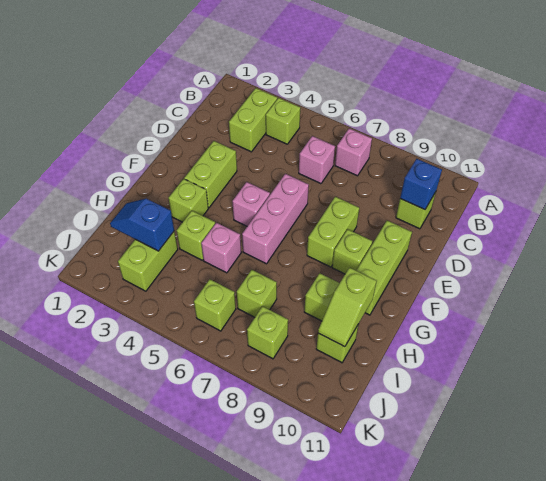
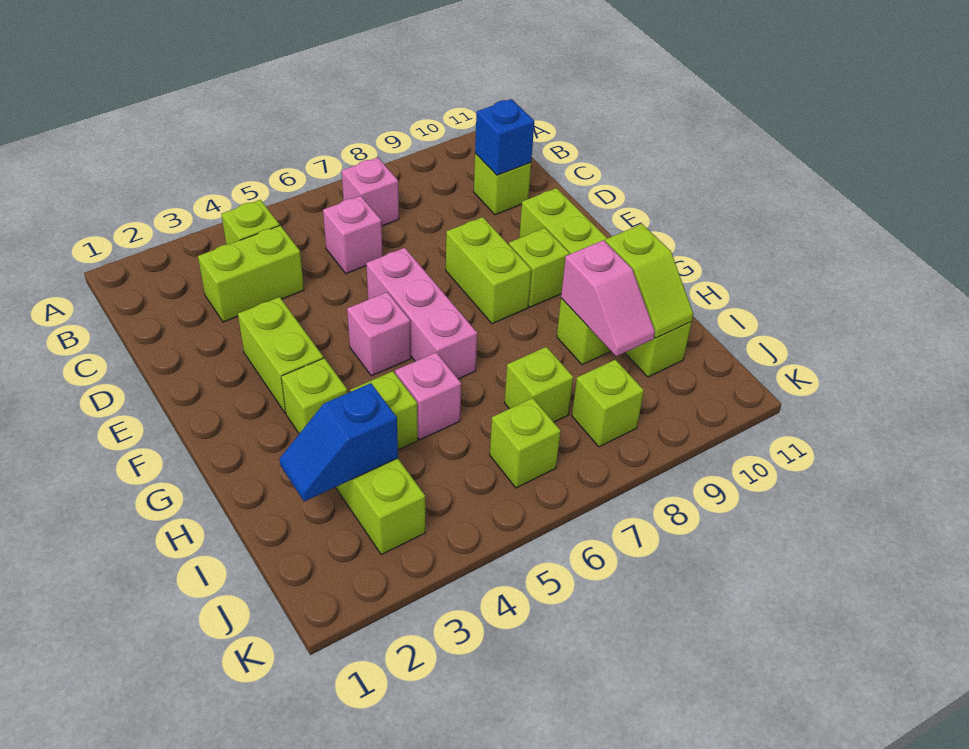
lime 1x2 brick [229,88,277,152] -> lime 1x2 brick turned to [198,226,304,322]
none -> pink 1x2 slope [561,240,655,356]

